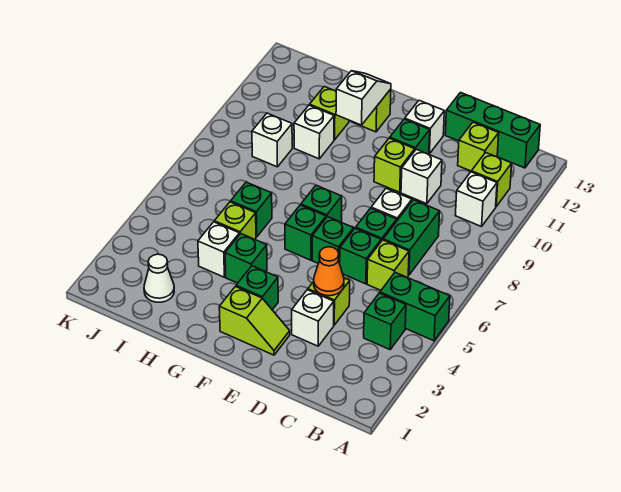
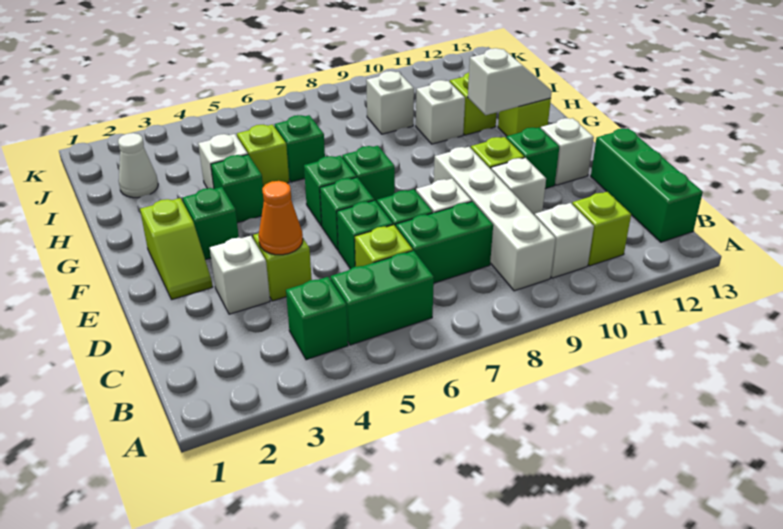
green 1x2 brick [380,272,450,341] -> green 1x2 brick turned to [330,251,434,345]
none -> white 1x4 brick [434,147,556,291]
lime 1x1 brick [458,122,499,171] -> none

